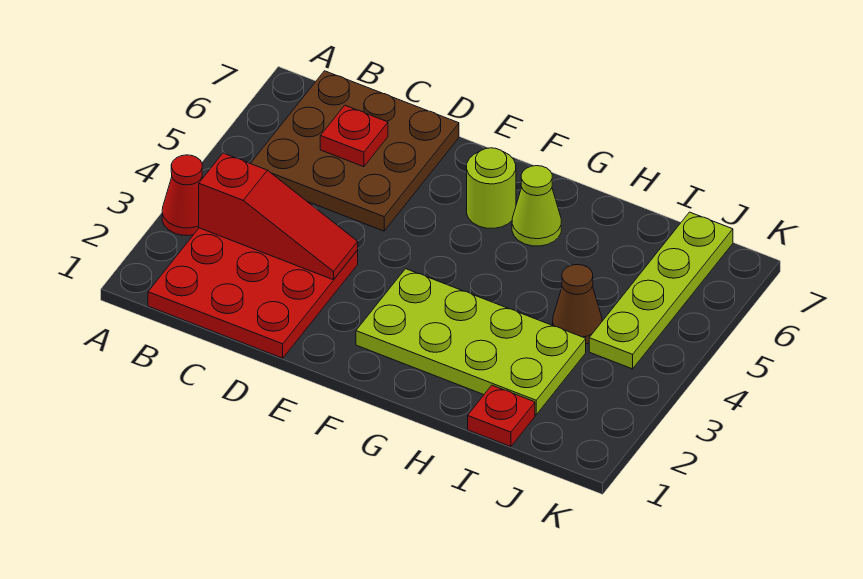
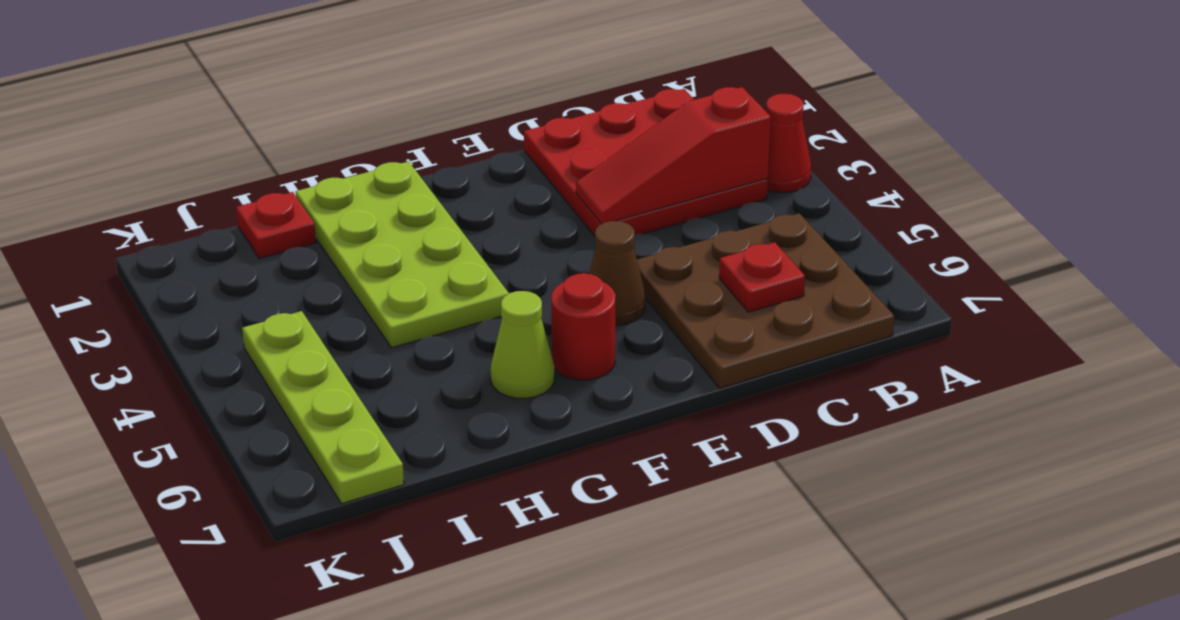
lime 2x4 plate [356,269,586,415] -> lime 2x4 plate turned to [296,161,509,348]
lime 1x1 round brick [467,148,516,228] -> red 1x1 round brick [551,273,616,380]
brown 1x1 cone [553,265,602,344] -> brown 1x1 cone moved to [589,221,645,325]

